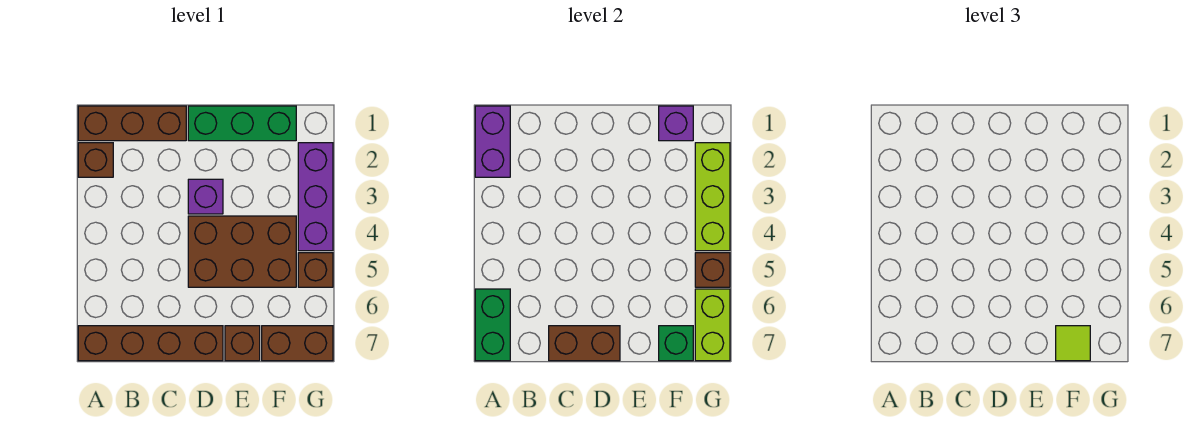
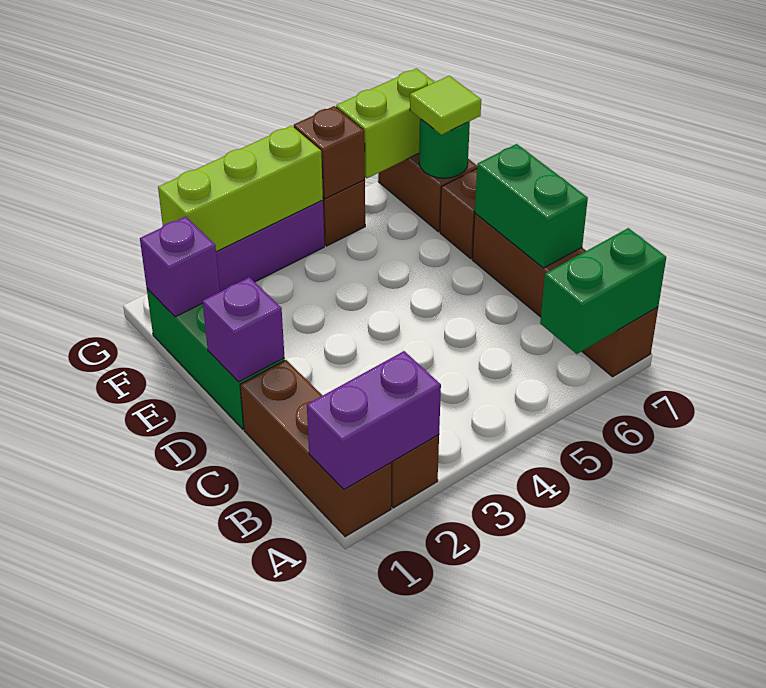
brown 1x2 brick [549,326,620,361] -> green 1x2 brick [475,144,588,268]
purple 1x1 brick [188,179,223,214] -> purple 1x1 brick moved to [203,277,285,382]
brown 2x3 brick [188,216,296,287] -> none
green 1x1 brick [659,326,693,361] -> green 1x1 round brick [419,119,470,178]

